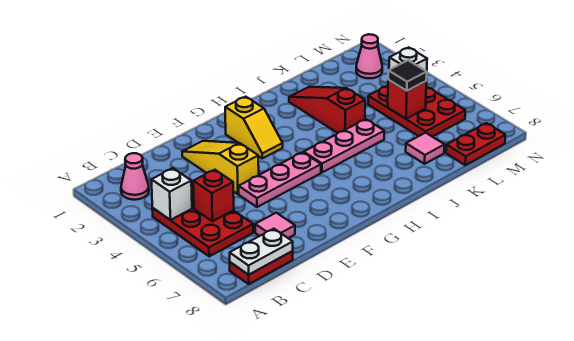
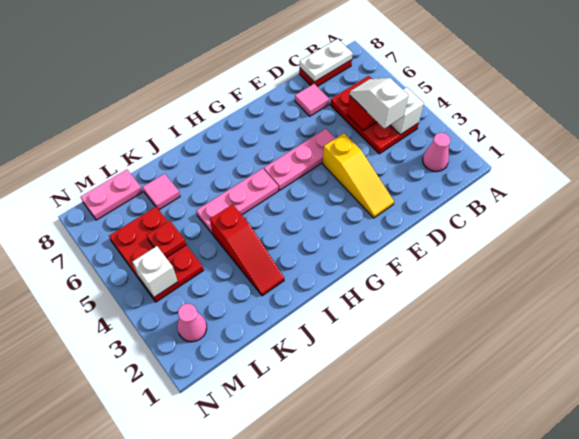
none -> white 1x2 slope [350,78,409,128]
yellow 1x2 slope [225,97,283,158] -> none
red 1x1 brick [388,80,426,119] -> red 1x1 plate [147,221,186,258]
black 1x1 tile [388,60,427,91] -> none
red 1x2 plate [446,123,505,165] -> pink 1x2 plate [81,170,142,220]

